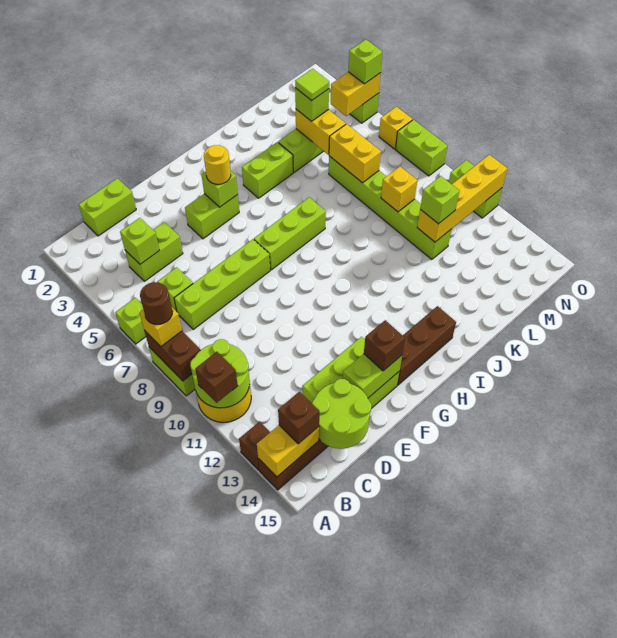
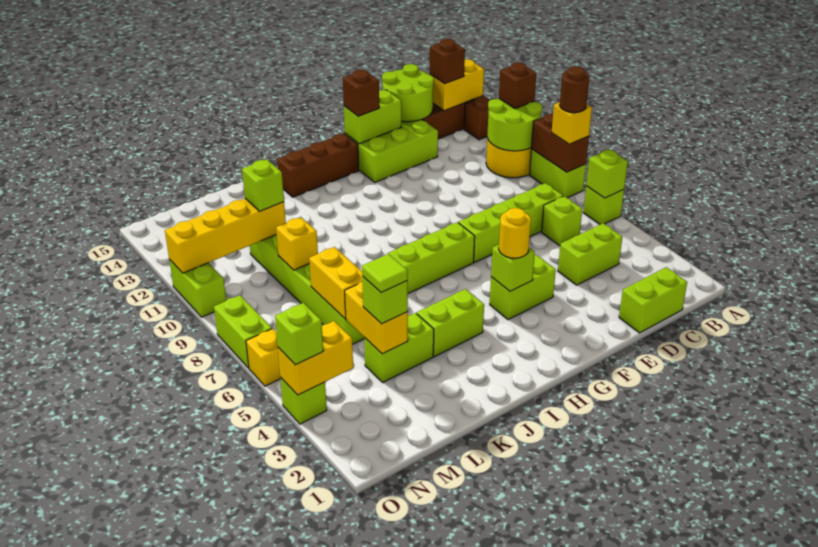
lime 1x1 brick [120,218,159,264] -> lime 1x1 brick moved to [586,149,628,198]

